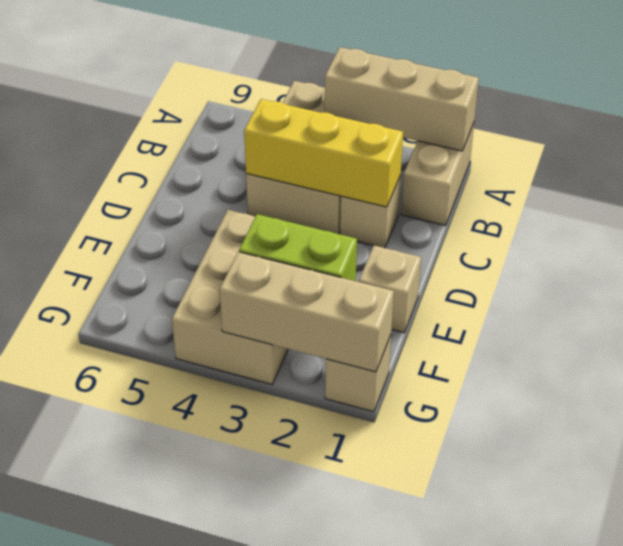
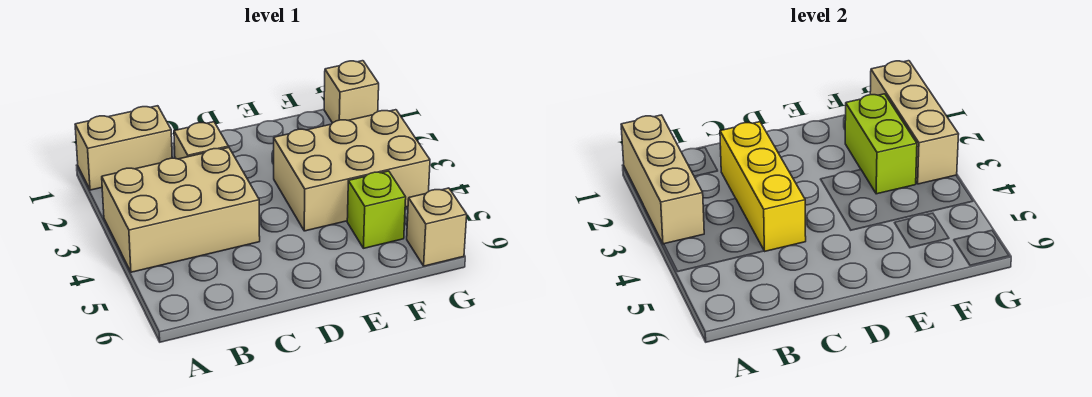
tan 1x1 brick [359,246,421,333] -> tan 1x1 brick moved to [407,188,467,266]
none -> lime 1x1 brick [347,171,406,248]

